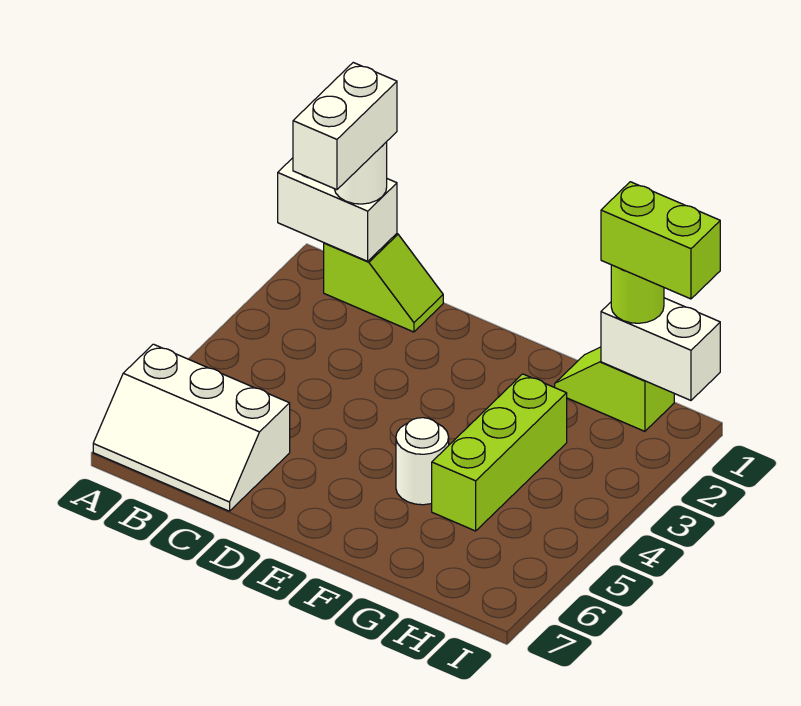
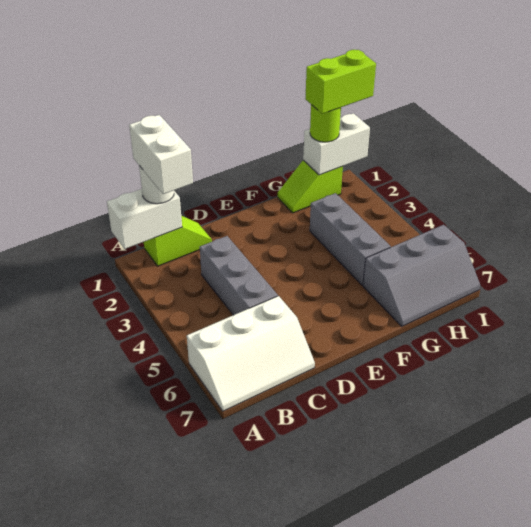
none -> grey 1x3 brick [200,236,278,315]
white 1x1 round brick [396,418,449,505] -> none
lime 1x3 brick [432,374,567,531] -> grey 1x3 brick [310,193,391,285]
none -> grey 2x3 slope [363,225,480,326]

